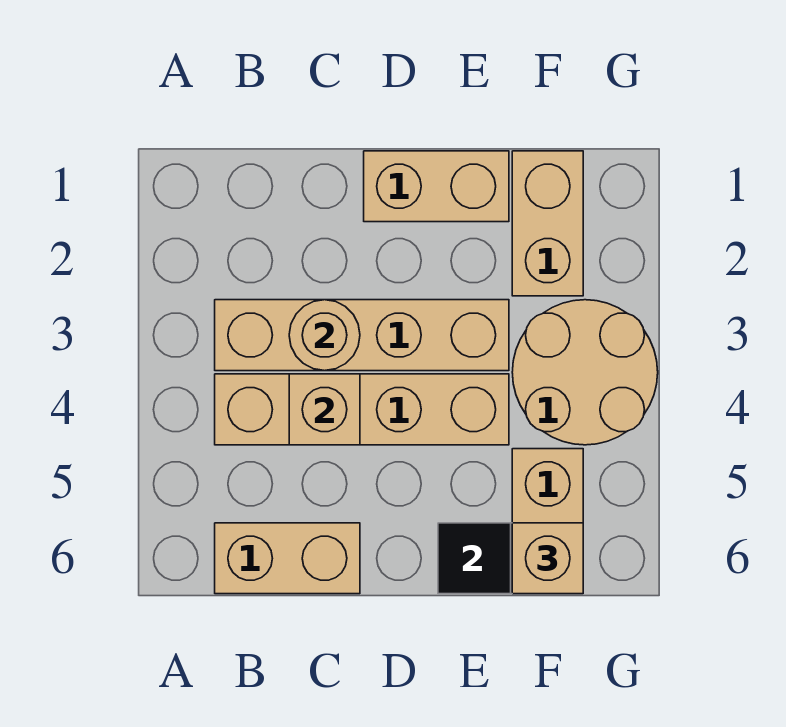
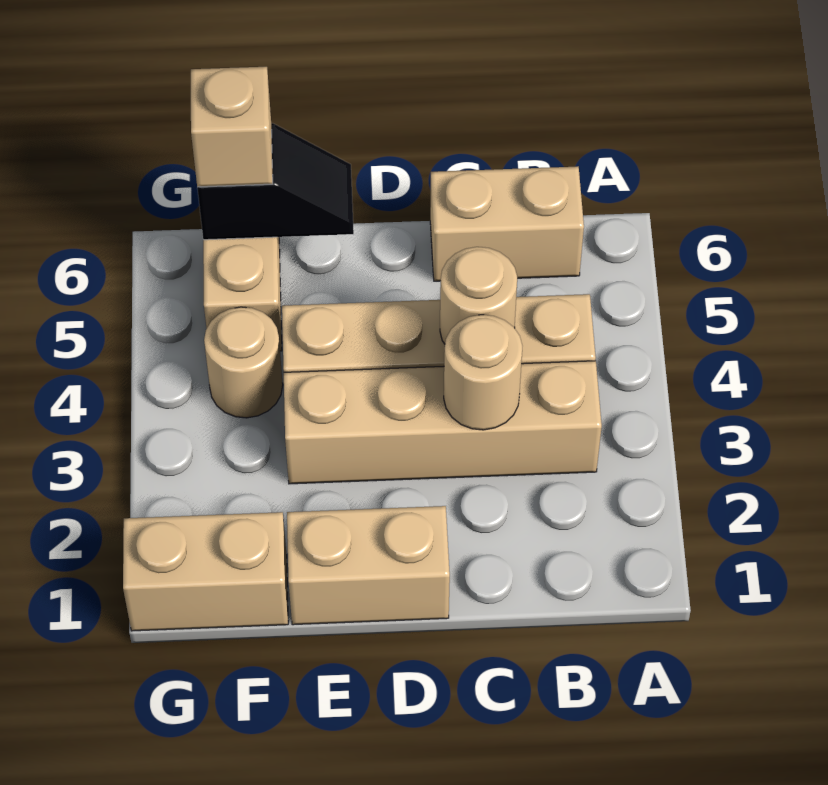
tan 1x1 brick [289,374,360,445] -> tan 1x1 round brick [440,247,517,344]
tan 1x2 brick [512,151,583,296] -> tan 1x2 brick turned to [123,512,288,631]
tan 2x2 round brick [512,300,658,445] -> tan 1x1 round brick [204,307,283,418]

